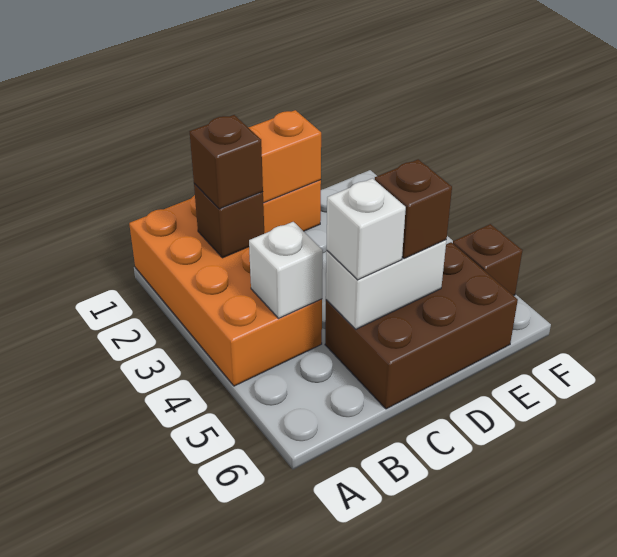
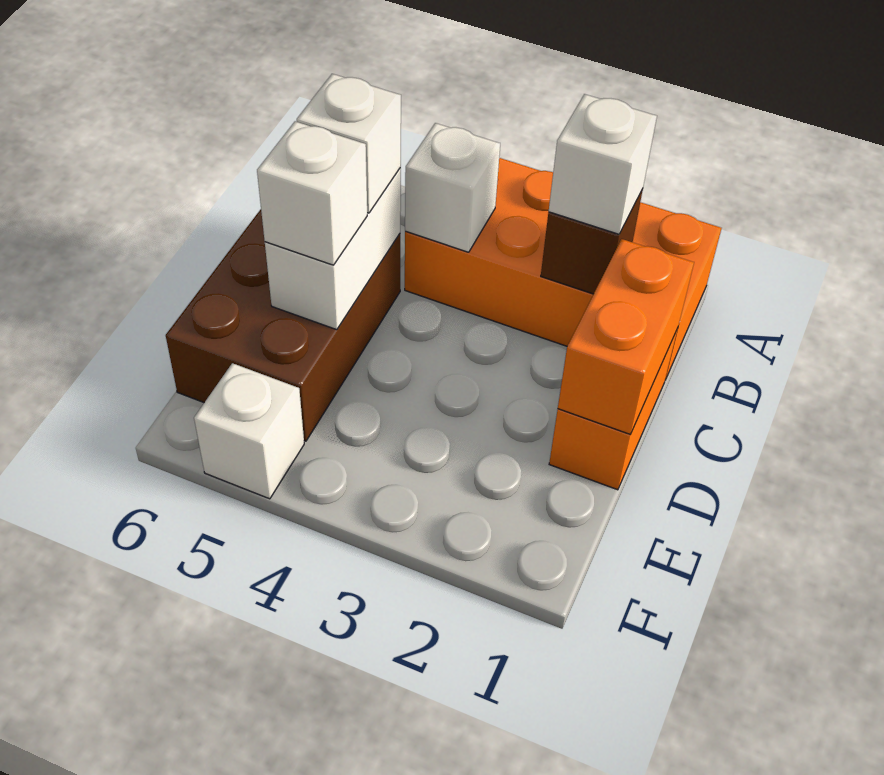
brown 1x1 brick [189,115,263,209] -> white 1x1 brick [549,94,657,234]
brown 1x1 brick [375,159,452,259] -> white 1x1 brick [257,121,367,265]
brown 1x1 brick [453,224,522,296] -> white 1x1 brick [194,363,304,499]

